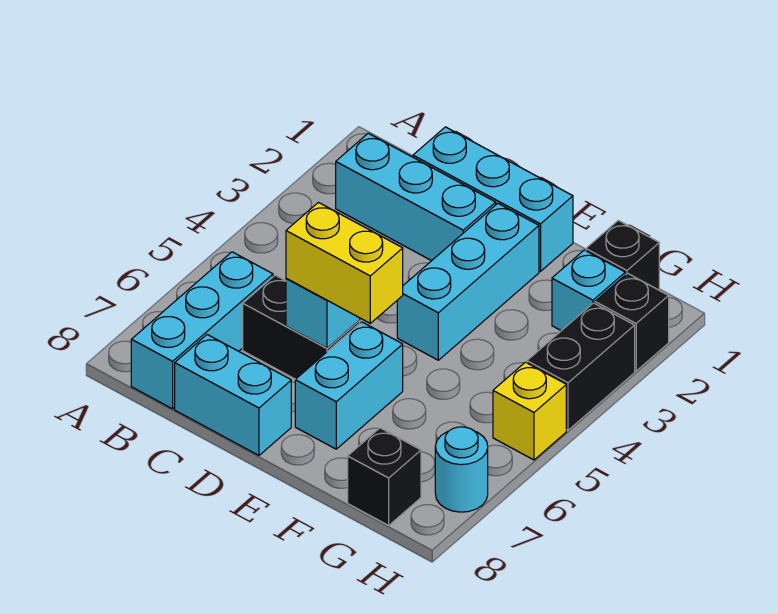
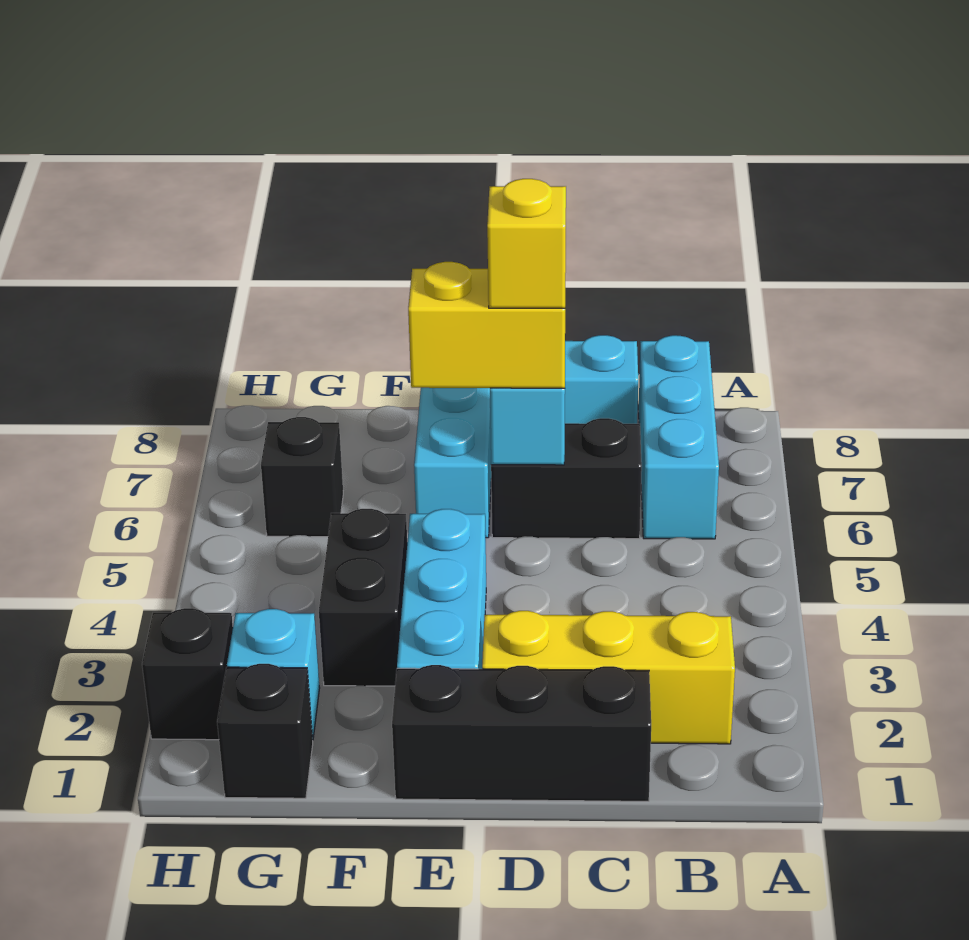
cyan 1x3 brick [336,133,496,261] -> yellow 1x3 brick [482,611,735,744]
cyan 1x3 brick [413,127,573,271] -> black 1x3 brick [392,665,651,801]
black 1x1 brick [348,428,421,525] -> black 1x1 brick moved to [261,417,343,537]
black 1x2 brick [527,303,635,430] -> black 1x2 brick moved to [319,509,407,686]
yellow 1x1 brick [493,362,566,460] -> yellow 1x1 brick moved to [487,179,566,308]
cyan 1x1 round brick [435,427,488,512] -> none

